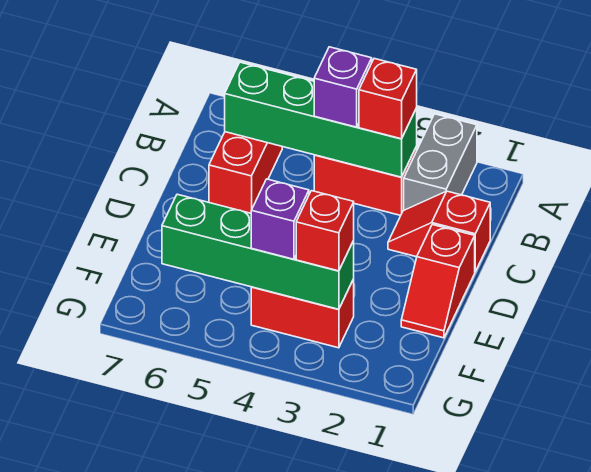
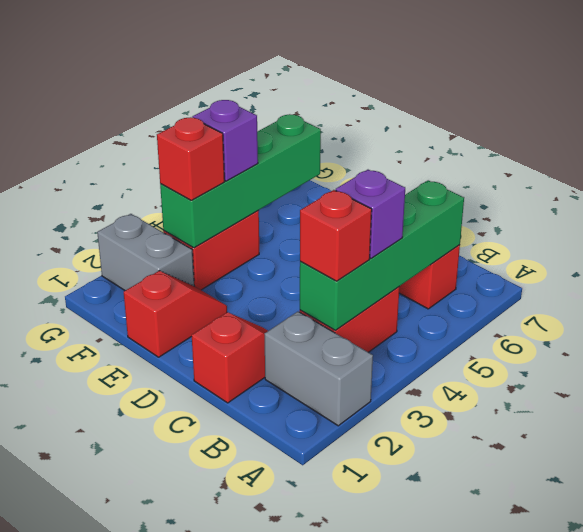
red 1x2 slope [401,225,475,338] -> red 1x2 slope turned to [124,271,227,357]
none -> grey 1x2 brick [97,214,194,290]

